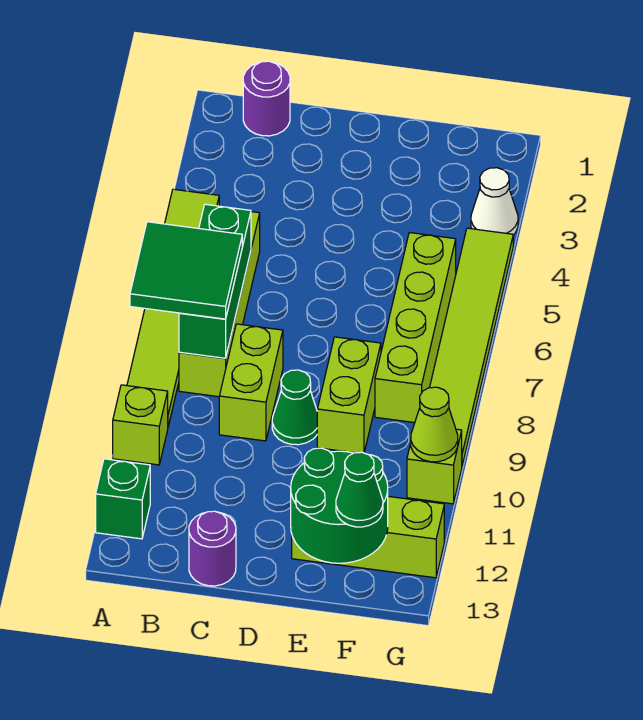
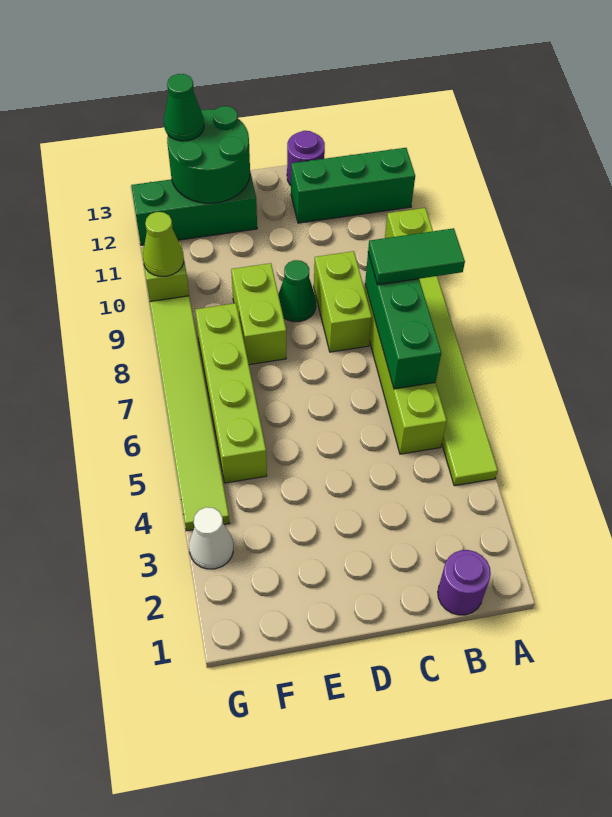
green 2x2 tile [130,222,242,319] -> green 1x2 tile [368,228,465,285]
green 1x1 brick [96,459,150,539] -> green 1x3 brick [291,148,415,223]
lime 1x3 brick [292,496,444,578] -> green 1x3 brick [131,172,257,245]

